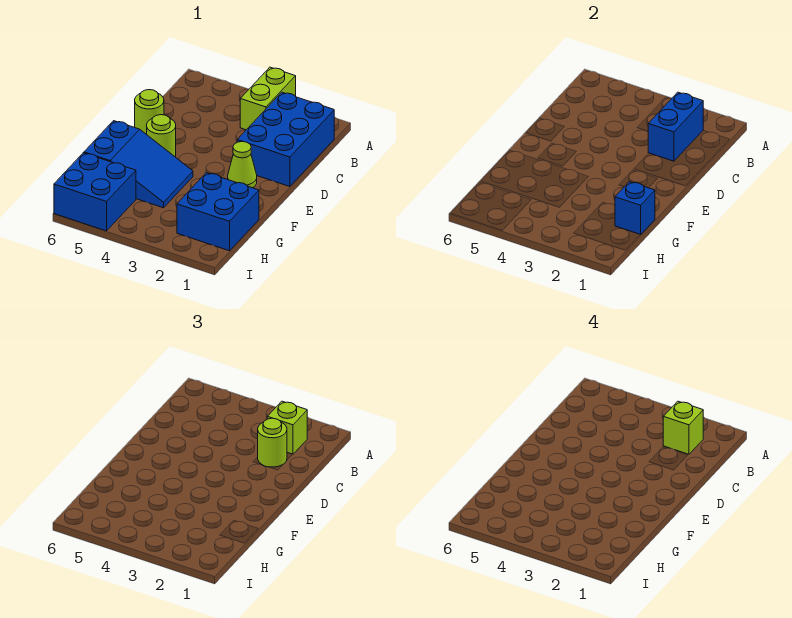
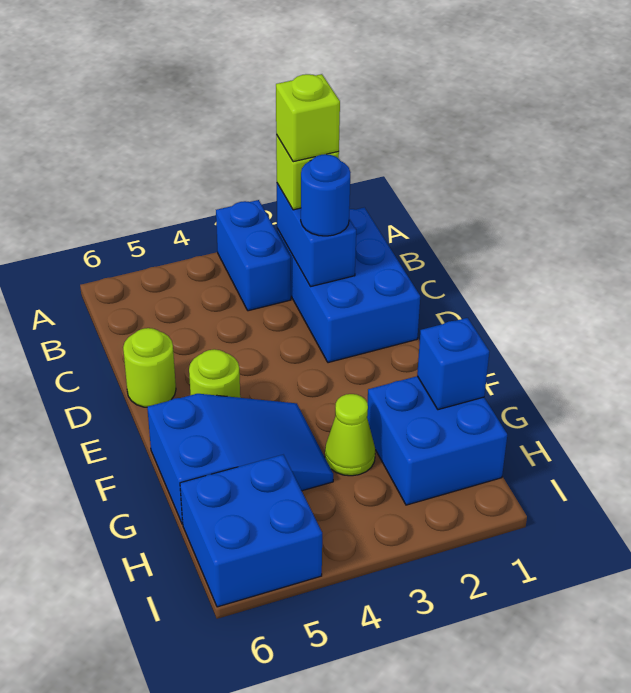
lime 1x2 brick [240,67,296,130] -> blue 1x2 brick [216,200,291,311]
lime 1x1 round brick [258,418,287,467] -> blue 1x1 round brick [301,154,350,236]
lime 1x1 cone [228,142,257,188] -> lime 1x1 cone moved to [325,394,375,476]

